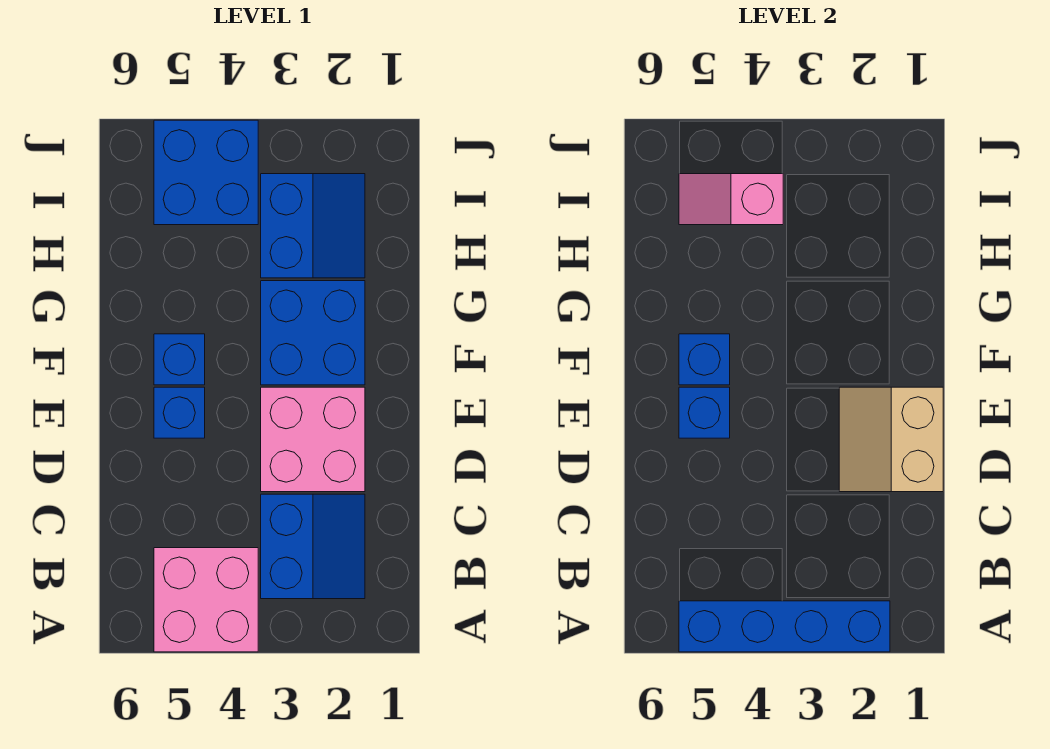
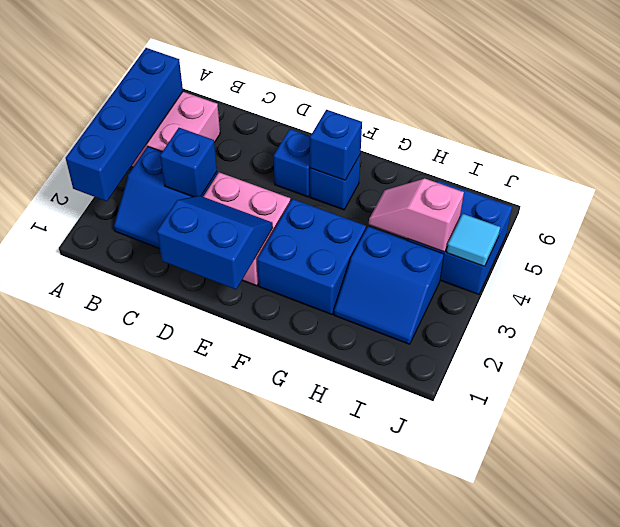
tan 2x2 slope [839,387,943,492] -> blue 2x2 slope [157,196,273,289]
blue 1x1 brick [679,387,730,438] -> blue 1x1 brick moved to [160,128,217,197]
pink 1x2 slope [679,174,783,225] -> pink 1x2 slope turned to [369,179,464,252]
none -> cyan 1x1 tile [447,214,500,266]

